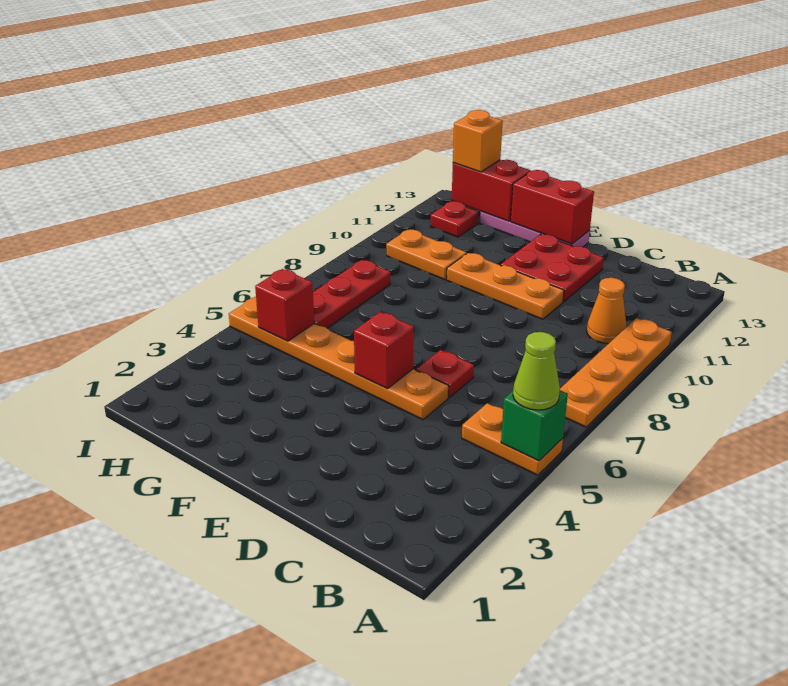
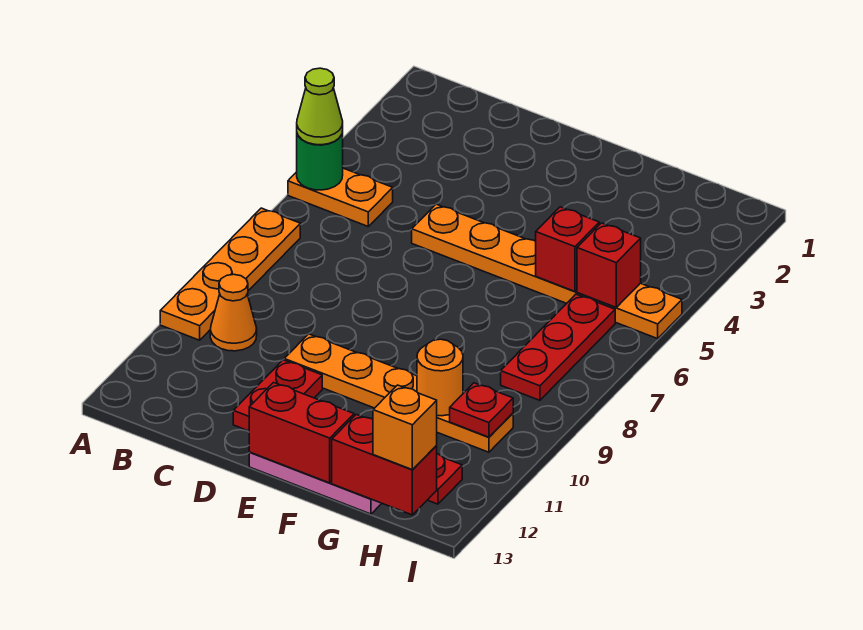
green 1x1 brick [501,390,568,461] -> green 1x1 round brick [297,131,343,190]
red 1x1 plate [416,350,474,398] -> red 1x1 plate moved to [450,383,513,437]
red 2x2 plate [501,234,604,302] -> red 1x2 plate [233,360,322,431]
red 1x1 brick [354,312,414,389] -> red 1x1 brick moved to [536,207,599,291]
none -> orange 1x1 round brick [417,339,463,416]

